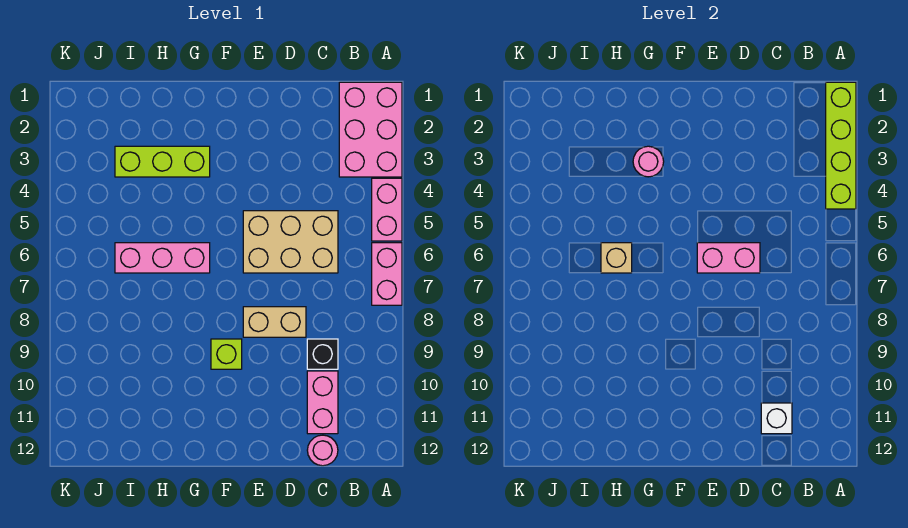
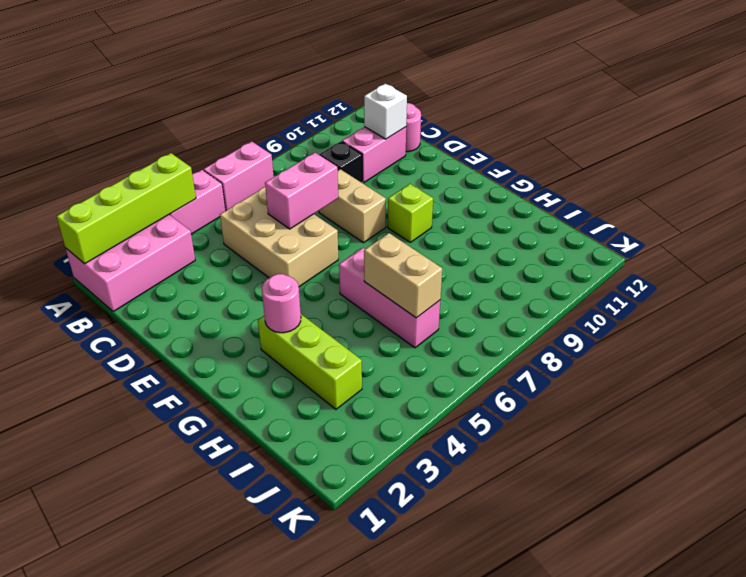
pink 1x2 brick [697,243,760,273] -> pink 1x2 brick turned to [265,153,338,229]
tan 1x1 brick [601,243,632,273] -> tan 1x2 brick [364,233,442,318]

